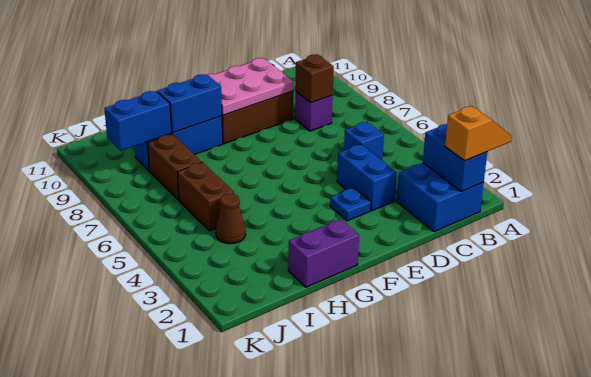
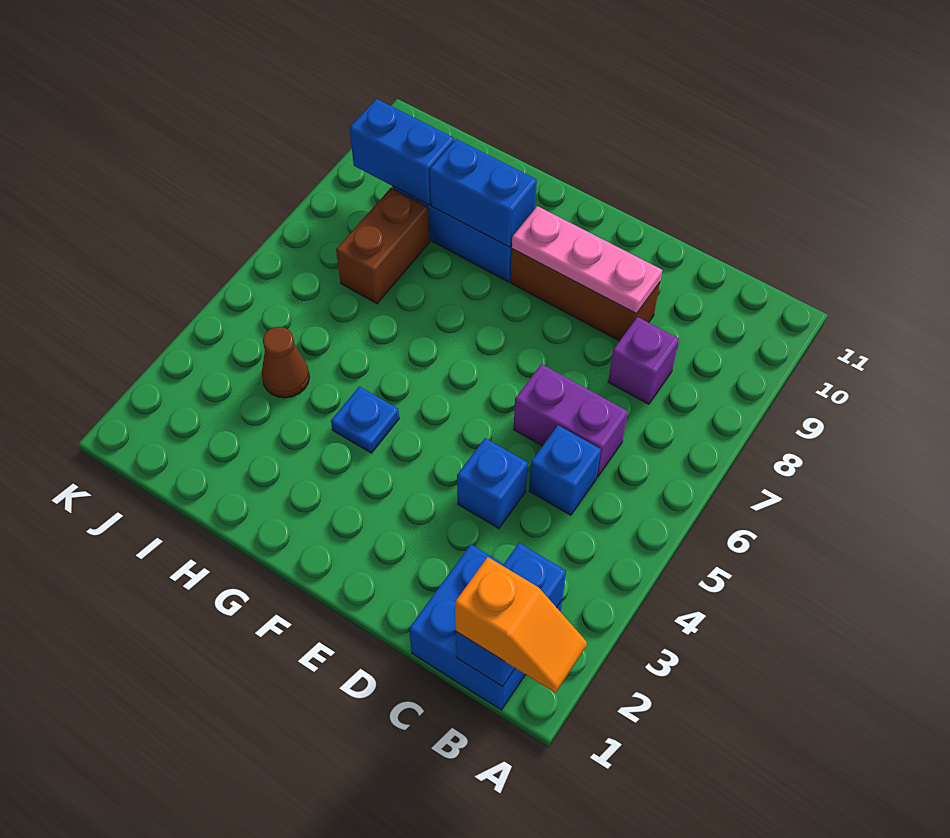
brown 1x1 brick [295,55,334,103] -> none
blue 1x2 brick [337,144,397,211] -> blue 1x1 brick [457,438,528,528]
pink 2x3 plate [208,58,294,115] -> pink 1x3 plate [512,206,662,313]
blue 1x1 plate [330,188,371,221] -> blue 1x1 plate moved to [331,386,399,453]
purple 1x2 brick [288,219,359,287] -> purple 1x2 brick moved to [514,364,628,477]
brown 1x2 brick [177,162,234,231] -> none

